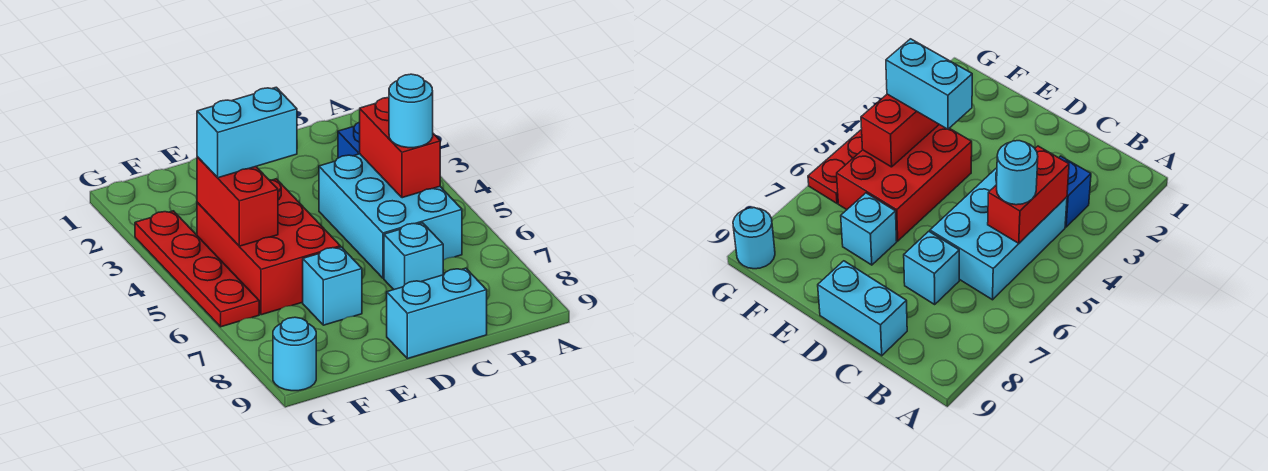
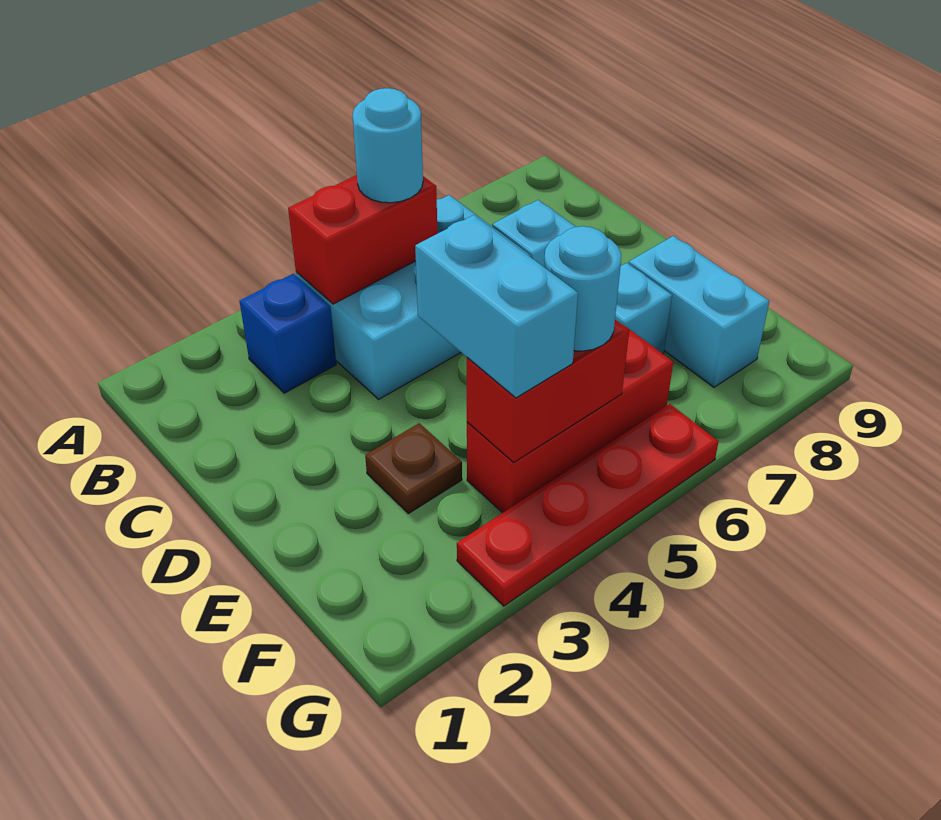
cyan 1x2 brick [387,268,487,359] -> cyan 1x2 brick moved to [629,236,769,387]
none -> brown 1x1 plate [365,423,462,514]
red 2x3 brick [197,179,340,315] -> red 1x3 brick [467,326,673,513]
cyan 1x1 round brick [273,317,316,391] -> cyan 1x1 round brick moved to [544,226,621,351]

